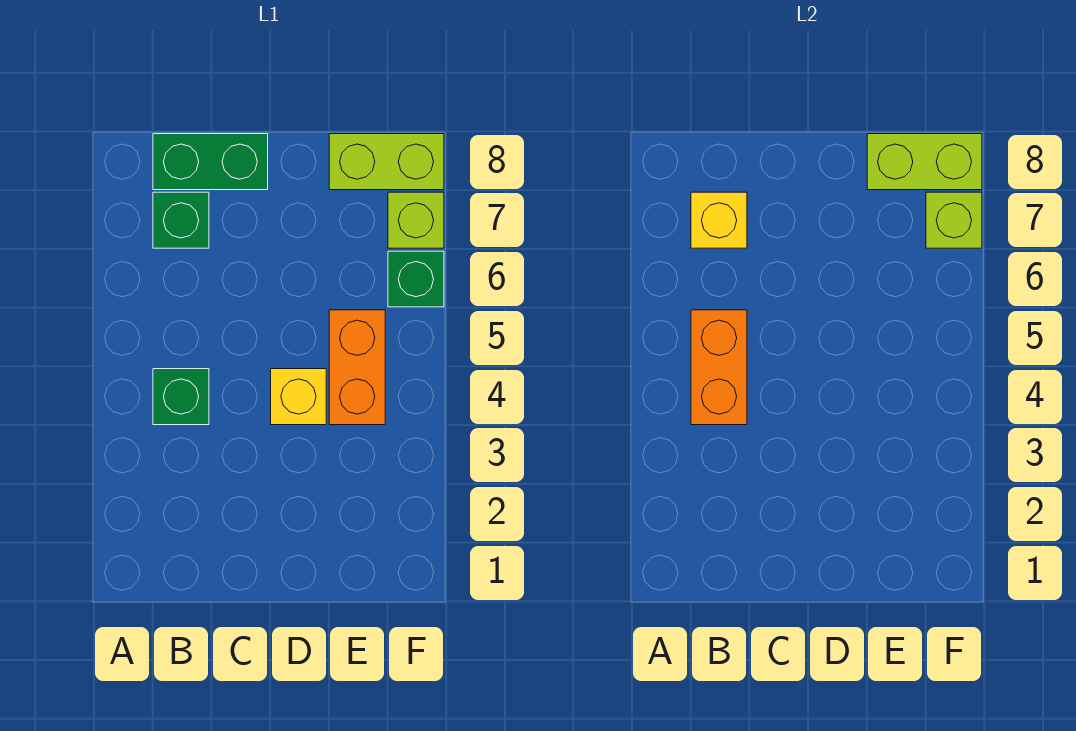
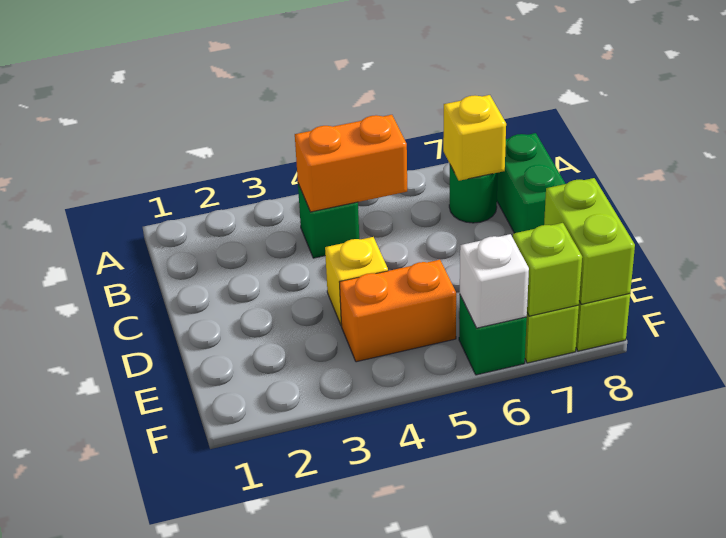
green 1x1 brick [153,192,209,248] -> green 1x1 round brick [449,165,498,223]
none -> white 1x1 brick [460,234,529,328]

